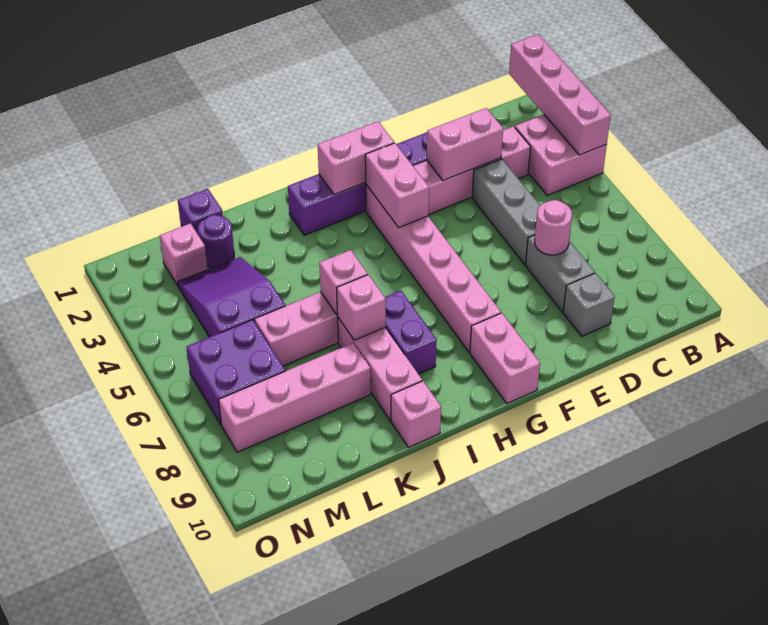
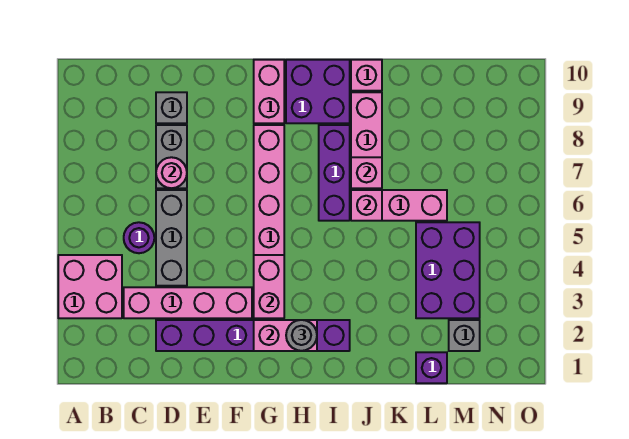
pink 1x4 brick [509,34,611,155] -> none
pink 1x2 brick [427,108,503,181] -> none
none -> grey 1x1 round brick [286,320,317,351]
purple 1x2 brick [385,291,437,374] -> purple 1x3 brick [319,125,350,221]
pink 1x4 brick [219,343,371,452] -> none
purple 1x1 round brick [198,215,234,268] -> purple 1x1 round brick moved to [124,222,154,253]
purple 2x3 slope [178,257,285,337] -> purple 2x3 brick [416,222,480,318]
pink 1x1 brick [160,223,208,286] -> grey 1x1 brick [449,320,480,351]
purple 2x2 brick [187,320,285,425] -> purple 2x2 brick moved to [286,60,350,123]

